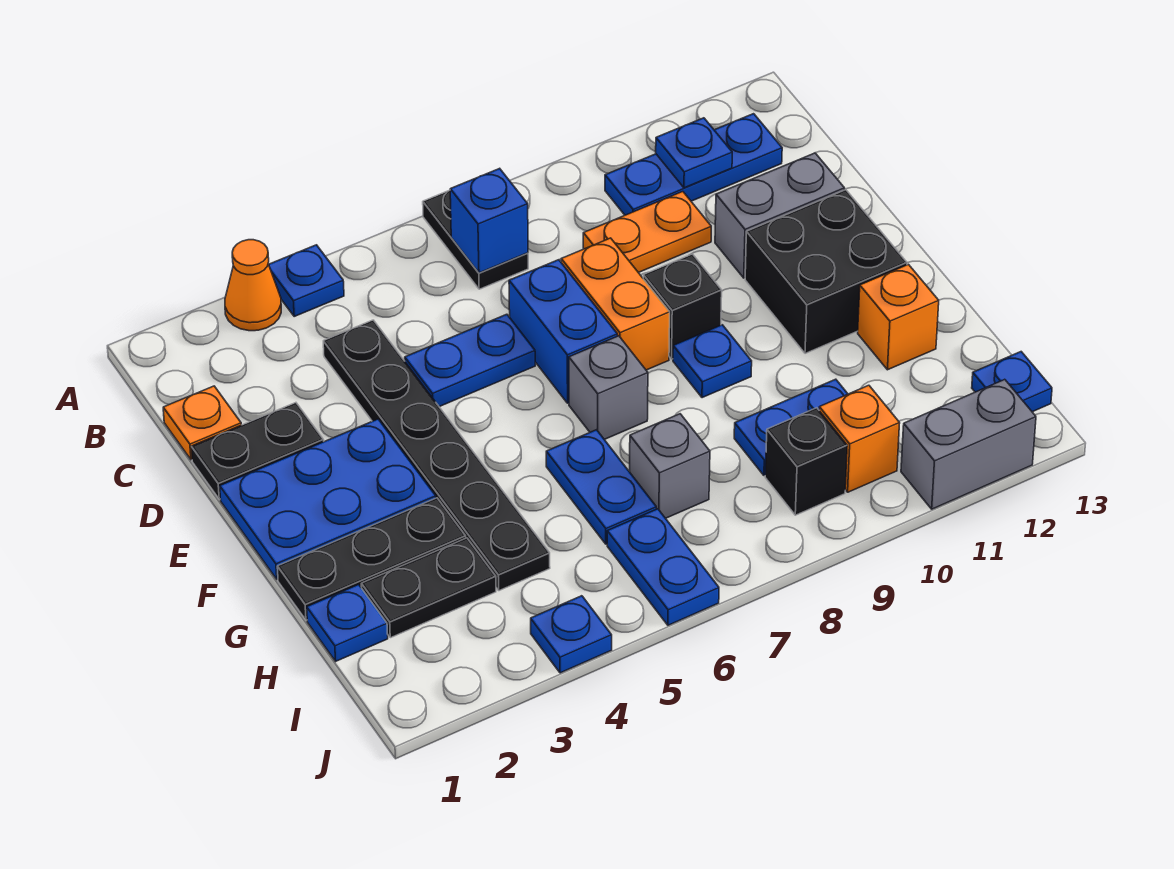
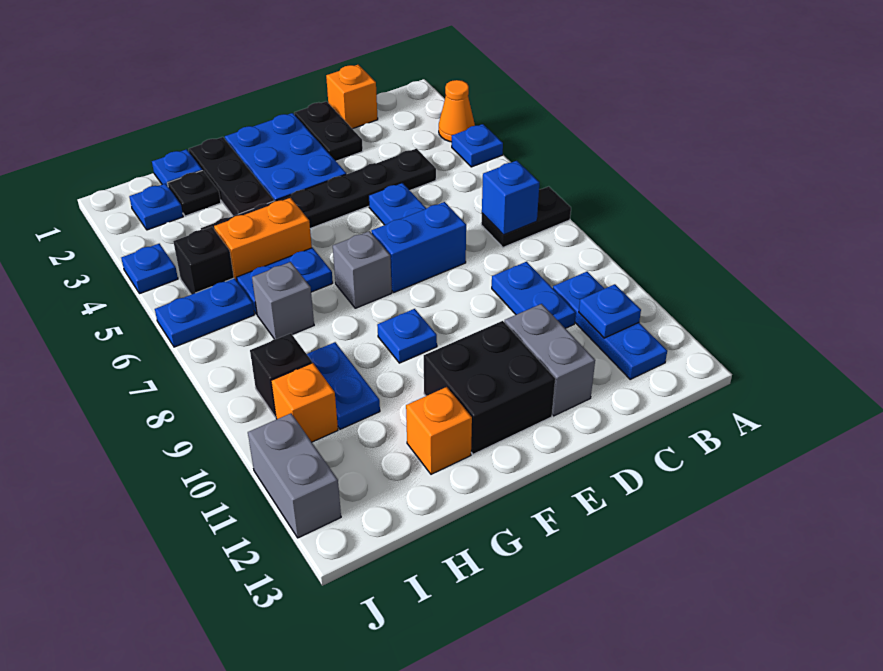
orange 1x1 plate [163,386,241,460] -> orange 1x1 brick [326,65,378,129]
orange 1x2 plate [583,192,711,273] -> blue 1x2 plate [492,262,576,328]
orange 1x2 brick [561,238,670,370] -> orange 1x2 brick moved to [214,198,312,281]
black 1x1 brick [643,254,722,359] -> black 1x1 brick moved to [173,227,234,295]
black 1x2 plate [361,538,496,638] -> black 1x1 plate [168,170,221,216]
blue 1x1 plate [972,352,1052,412] -> blue 1x1 plate moved to [129,184,183,230]

